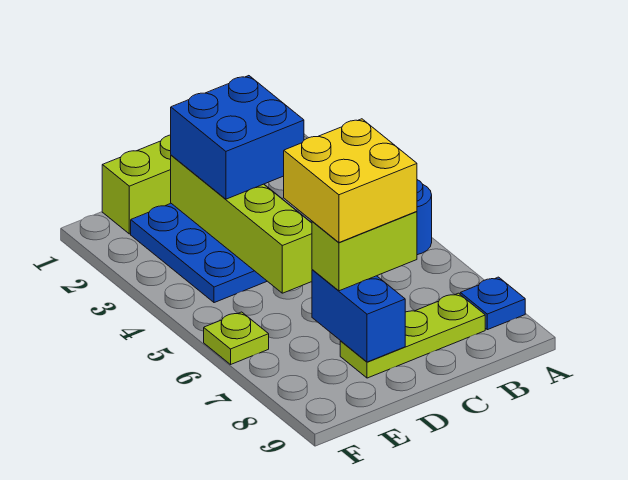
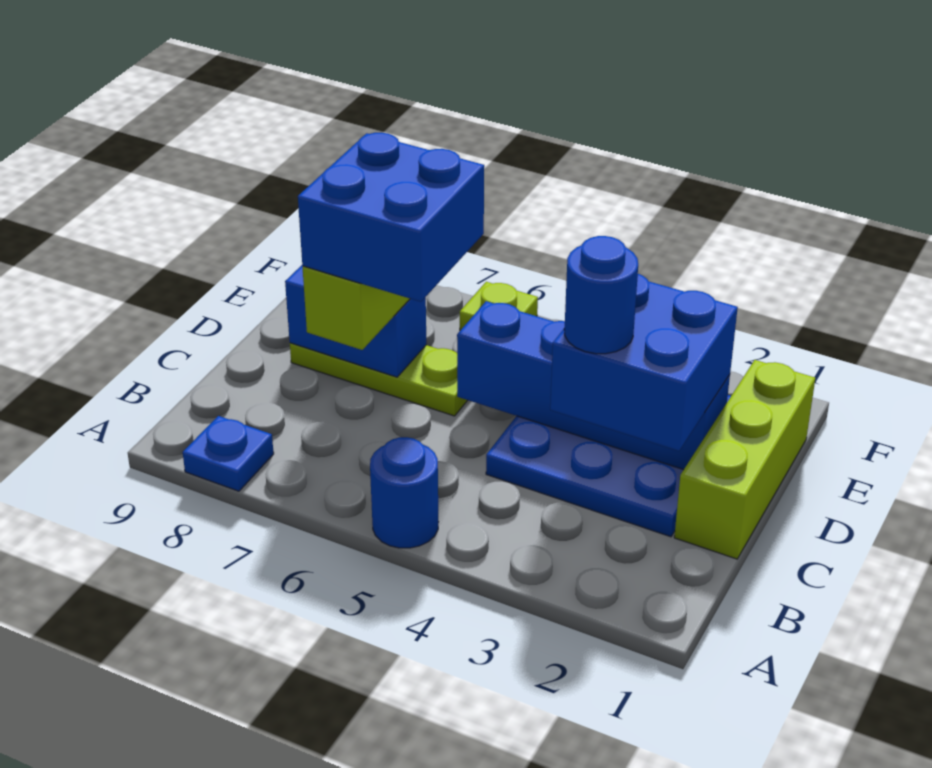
lime 1x3 plate [340,293,485,378] -> lime 1x3 plate turned to [290,343,468,416]
none -> blue 1x1 round brick [564,236,638,354]
yellow 2x2 brick [284,119,417,242] -> blue 2x2 brick [298,133,484,302]
lime 1x4 brick [171,155,312,293] -> blue 1x4 brick [457,301,730,470]

